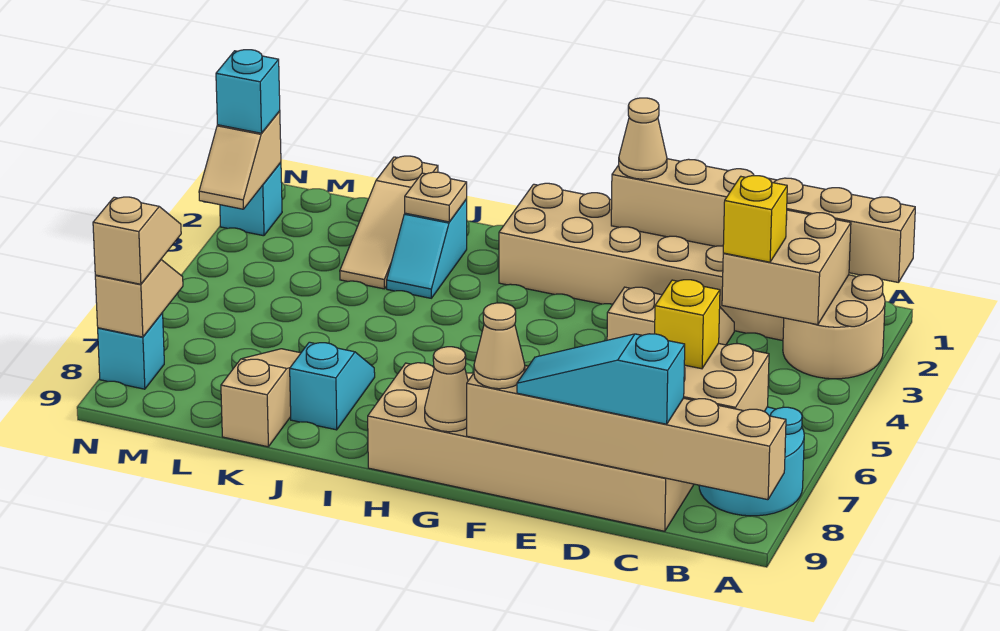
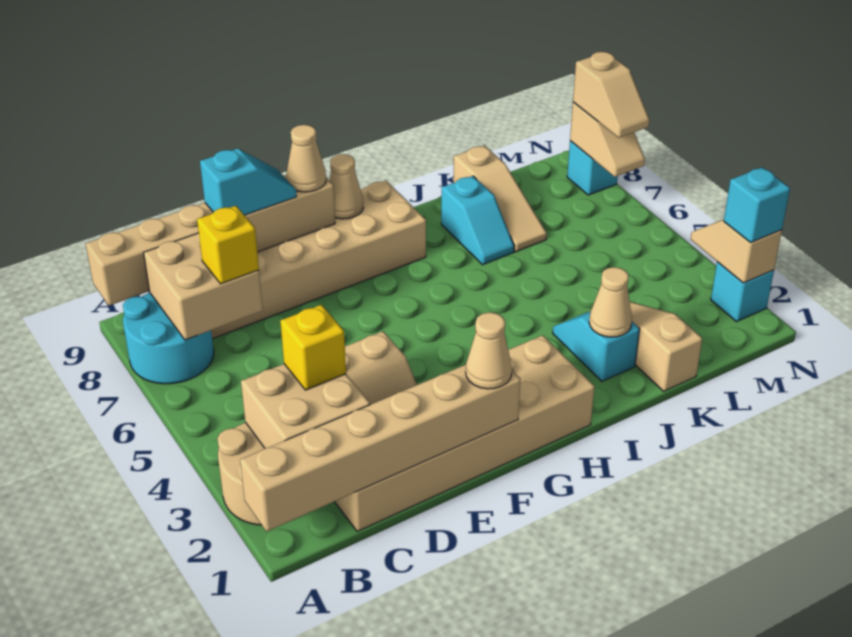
cyan 1x3 slope [517,334,685,424] -> cyan 1x2 slope [200,148,296,215]
tan 1x1 plate [405,172,467,222] -> tan 1x1 cone [589,267,632,337]

